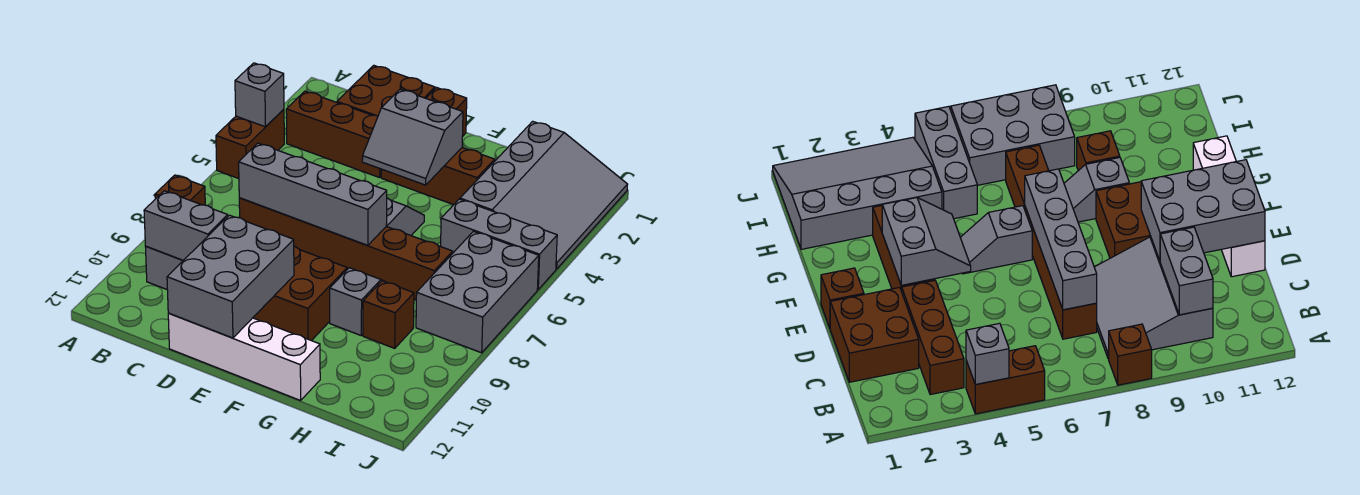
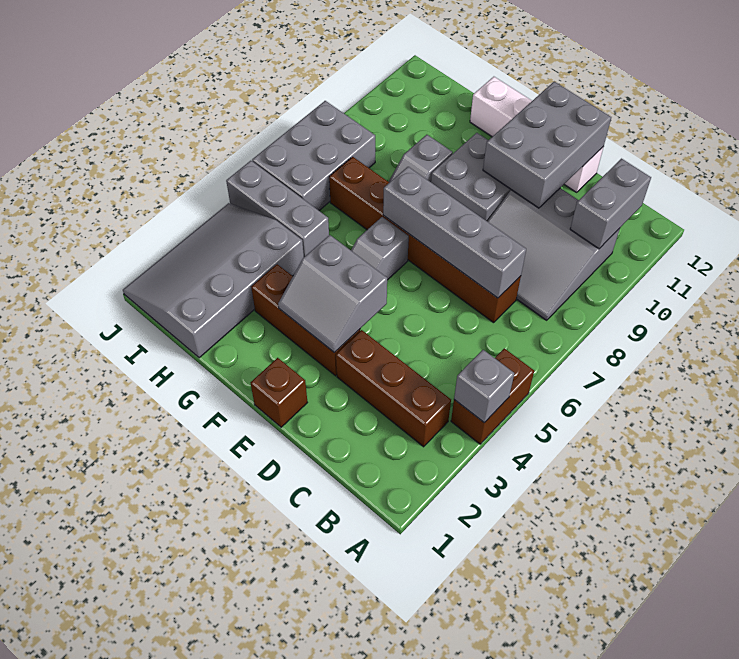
brown 1x1 brick [155,175,205,205] -> none
grey 1x2 brick [144,191,228,260] -> grey 1x2 brick turned to [570,159,651,249]
brown 2x2 brick [337,65,435,116] -> none
grey 2x2 slope [362,89,463,185] -> grey 2x2 slope turned to [278,235,387,353]
brown 2x2 brick [253,246,347,341] -> grey 2x2 brick [431,133,511,221]
brown 1x1 brick [363,281,414,348] -> none

